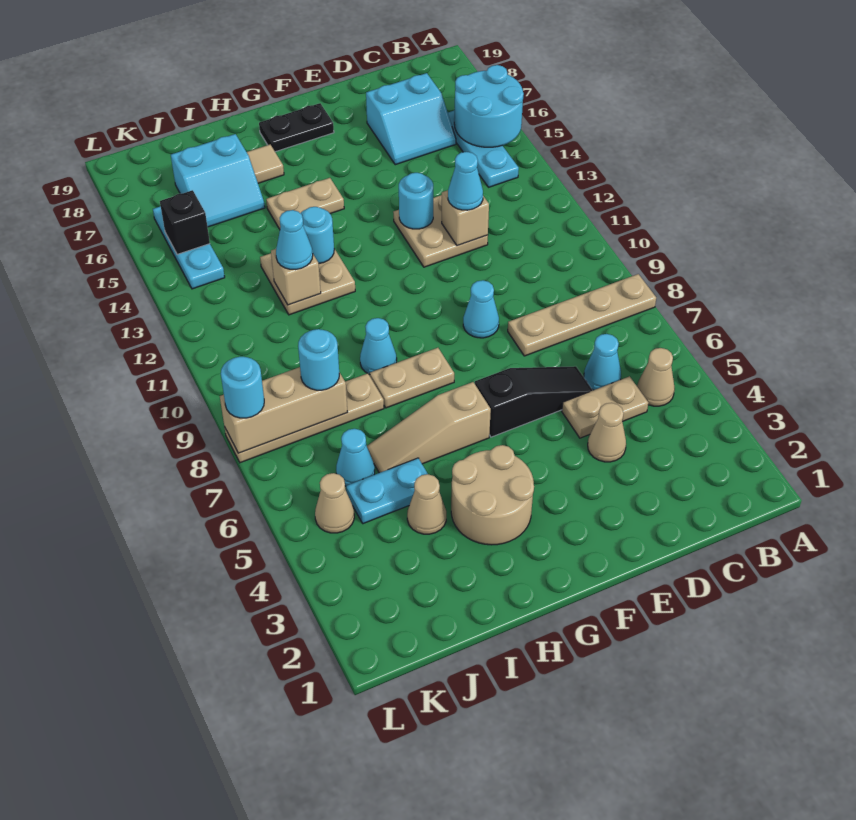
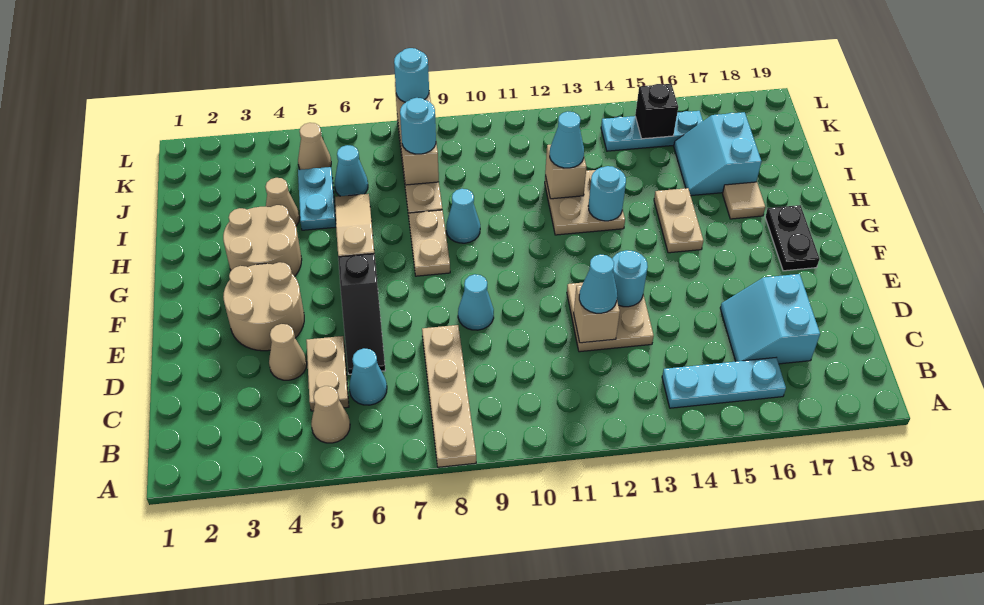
cyan 2x2 round brick [454,65,524,147] -> none
none -> tan 2x2 round brick [223,262,304,351]

